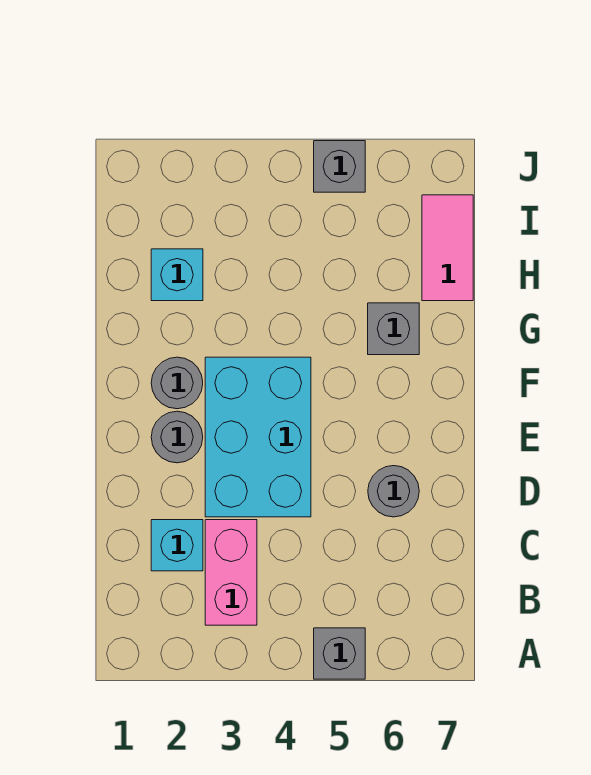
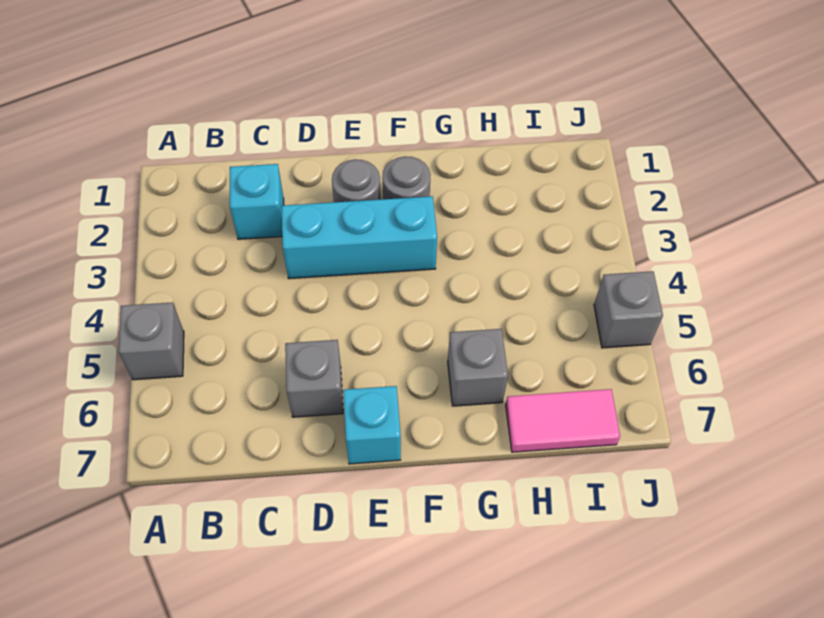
pink 1x2 brick [205,520,257,625] -> none
cyan 2x3 brick [205,357,311,517] -> cyan 1x3 brick [281,196,437,279]
grey 1x1 round brick [368,466,419,517] -> grey 1x1 brick [285,340,343,417]
cyan 1x1 brick [151,249,203,301] -> cyan 1x1 brick moved to [343,386,401,464]

